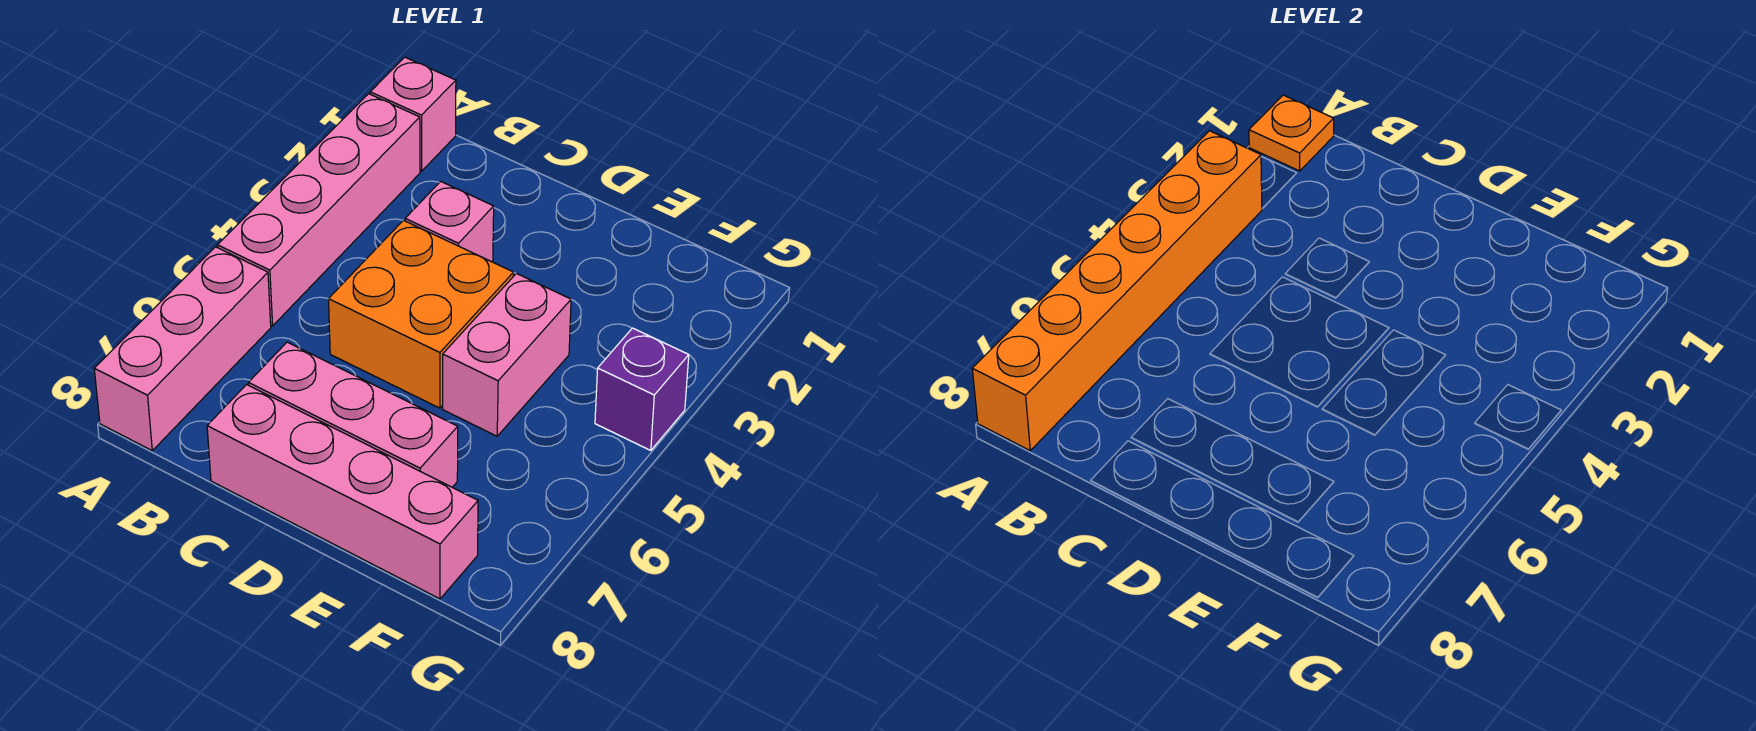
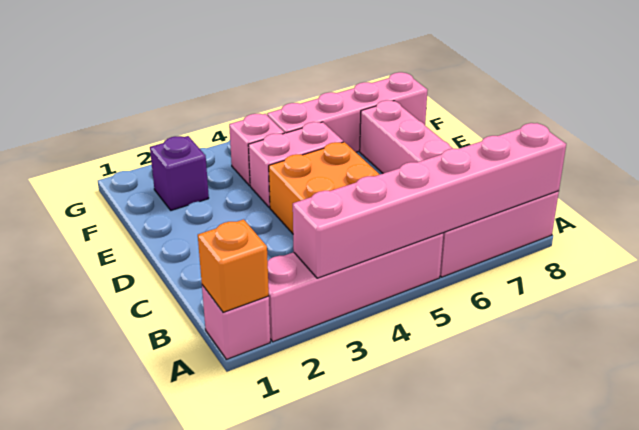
orange 1x1 plate [1249,95,1334,171] -> orange 1x1 brick [198,219,269,312]
orange 1x6 brick [972,131,1262,450] -> pink 1x6 brick [293,123,566,278]
pink 1x1 brick [405,181,494,262] -> pink 1x1 brick moved to [229,114,284,186]
pink 1x4 brick [207,385,478,599] -> pink 1x4 brick turned to [267,72,427,152]
purple 1x1 brick [595,328,689,451] -> purple 1x1 brick moved to [150,136,209,210]

